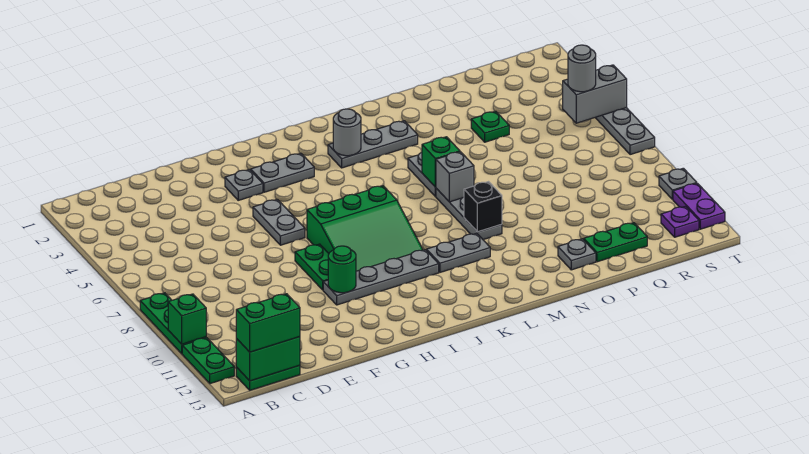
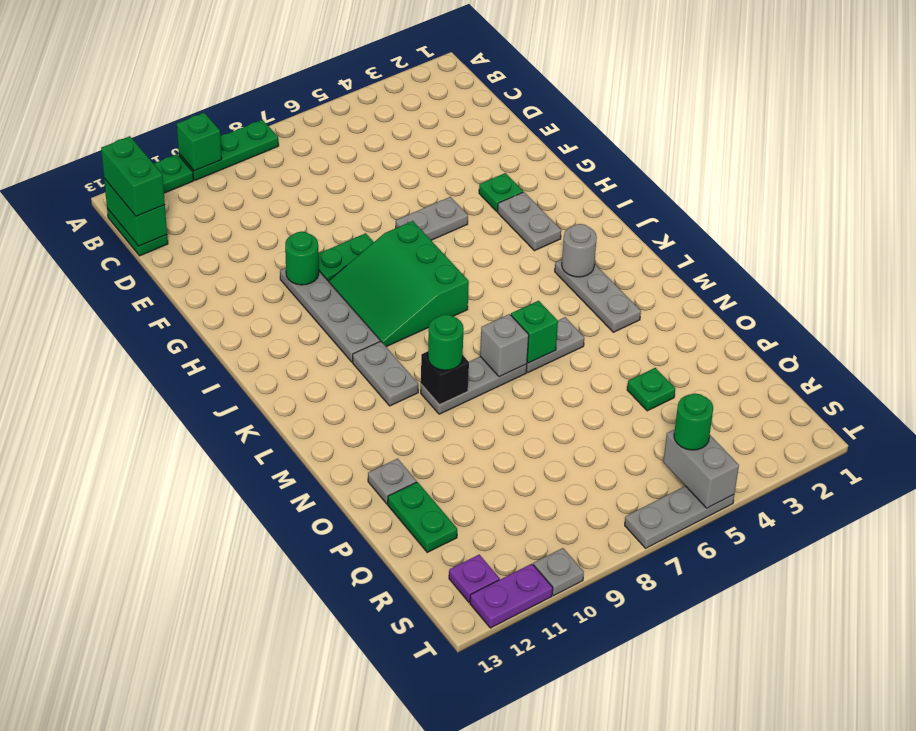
grey 1x1 plate [225,169,263,200] -> green 1x1 plate [479,173,523,211]
none -> green 1x1 round brick [428,315,464,370]
grey 1x1 round brick [568,45,596,92] -> green 1x1 round brick [674,393,713,450]

